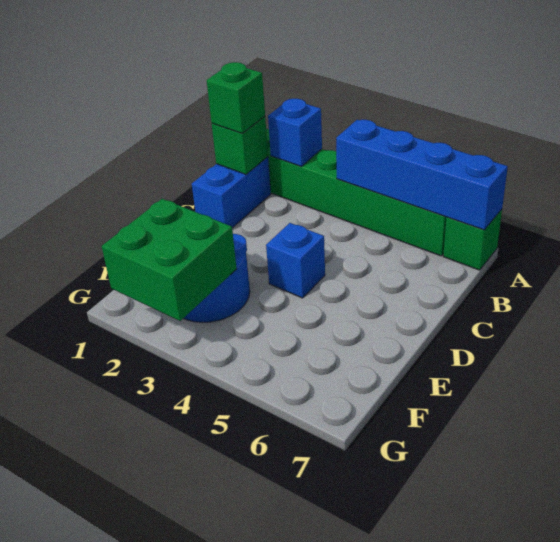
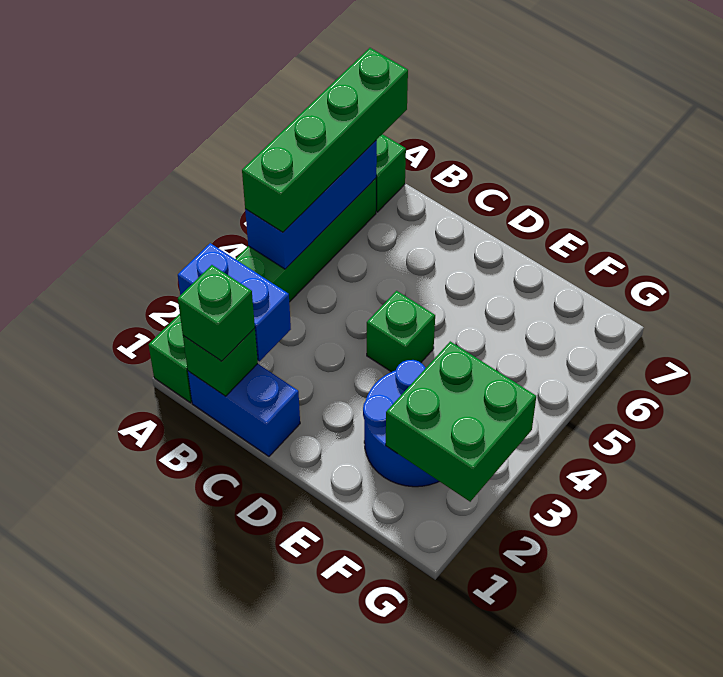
blue 1x1 brick [268,99,322,167] -> blue 1x2 brick [178,243,291,361]
blue 1x4 brick [336,120,508,230] -> blue 1x3 brick [245,140,377,269]
none -> green 1x4 brick [242,48,408,232]
blue 1x1 brick [266,223,325,298] -> green 1x1 brick [367,291,435,372]

